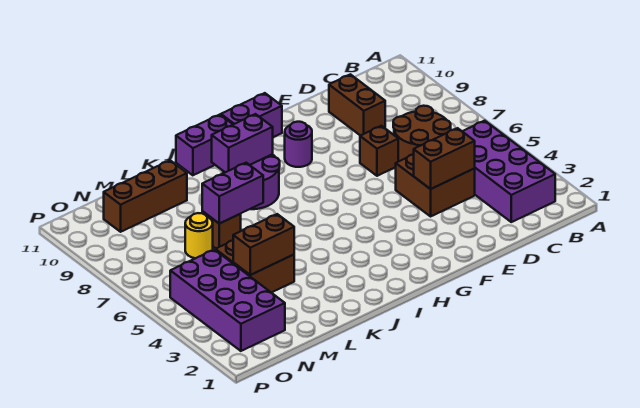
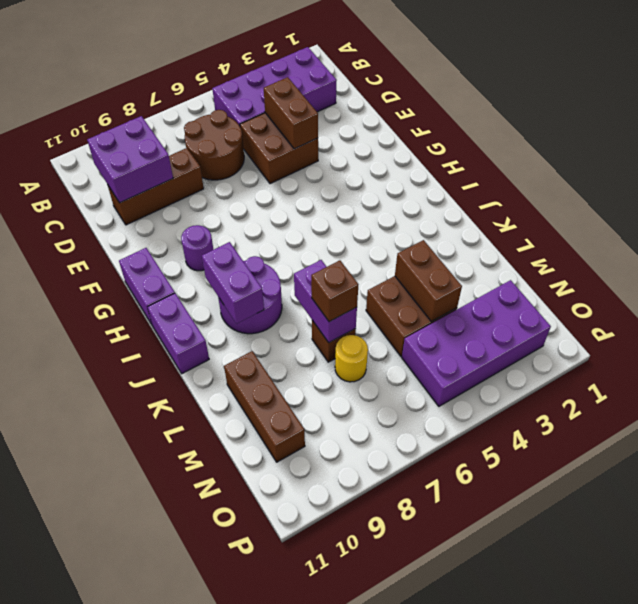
none -> purple 2x2 brick [87,116,173,203]
brown 1x2 brick [329,74,385,136] -> brown 1x3 brick [107,148,204,225]
brown 1x1 brick [360,126,398,176] -> brown 1x1 brick moved to [311,260,358,322]

